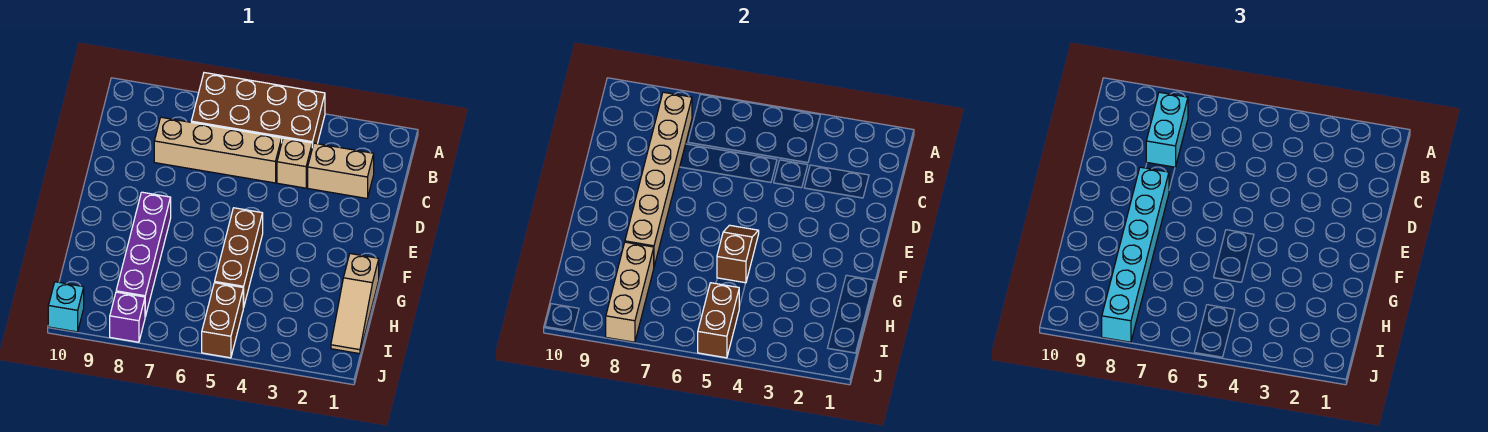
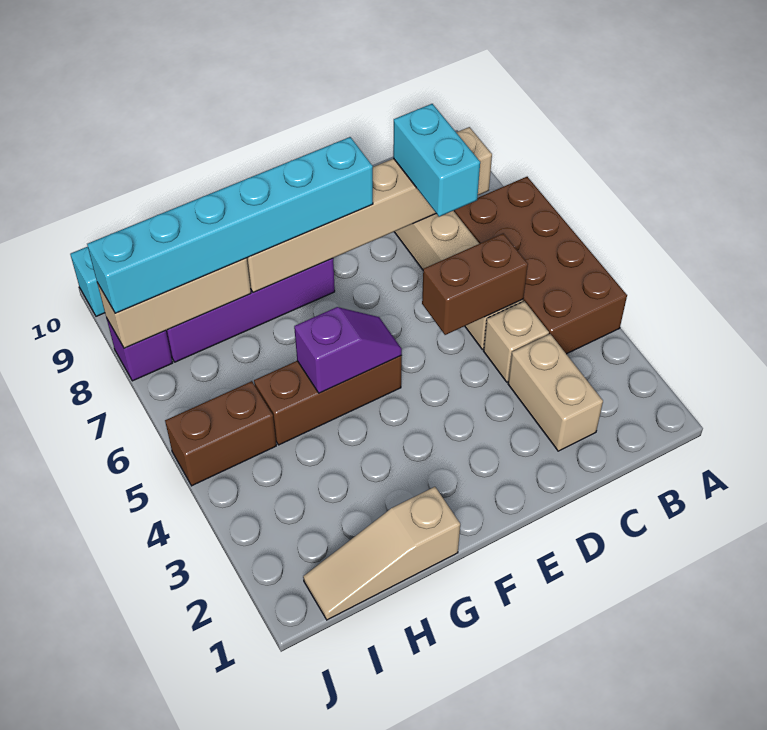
cyan 1x2 brick [1146,92,1188,167] -> cyan 1x2 brick turned to [393,104,480,217]
brown 1x2 slope [717,225,759,283] -> purple 1x2 slope [294,307,402,393]
brown 1x2 brick [698,283,739,358] -> brown 1x2 brick moved to [422,233,528,335]

